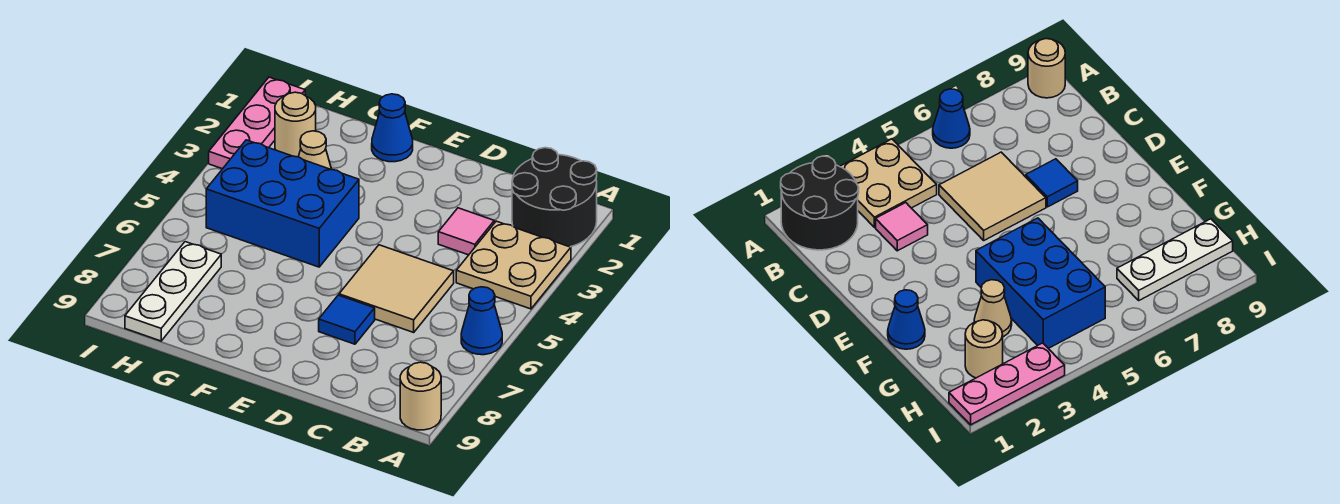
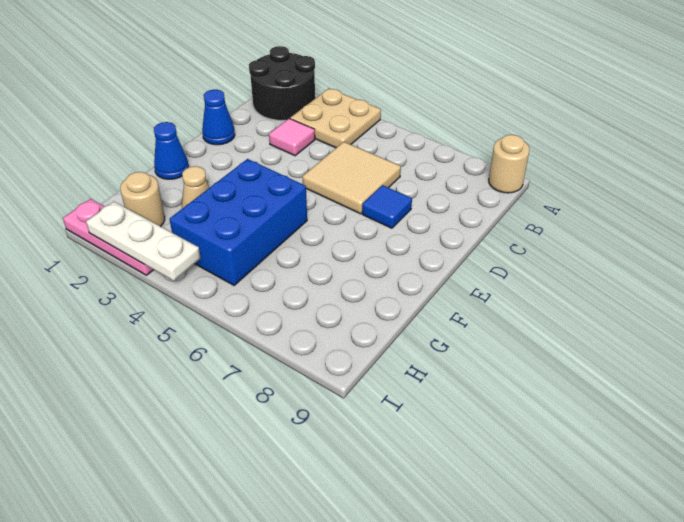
blue 1x1 cone [461,287,502,355] -> blue 1x1 cone moved to [202,90,235,145]
white 1x3 plate [125,242,221,341] -> white 1x3 plate moved to [86,202,201,281]

